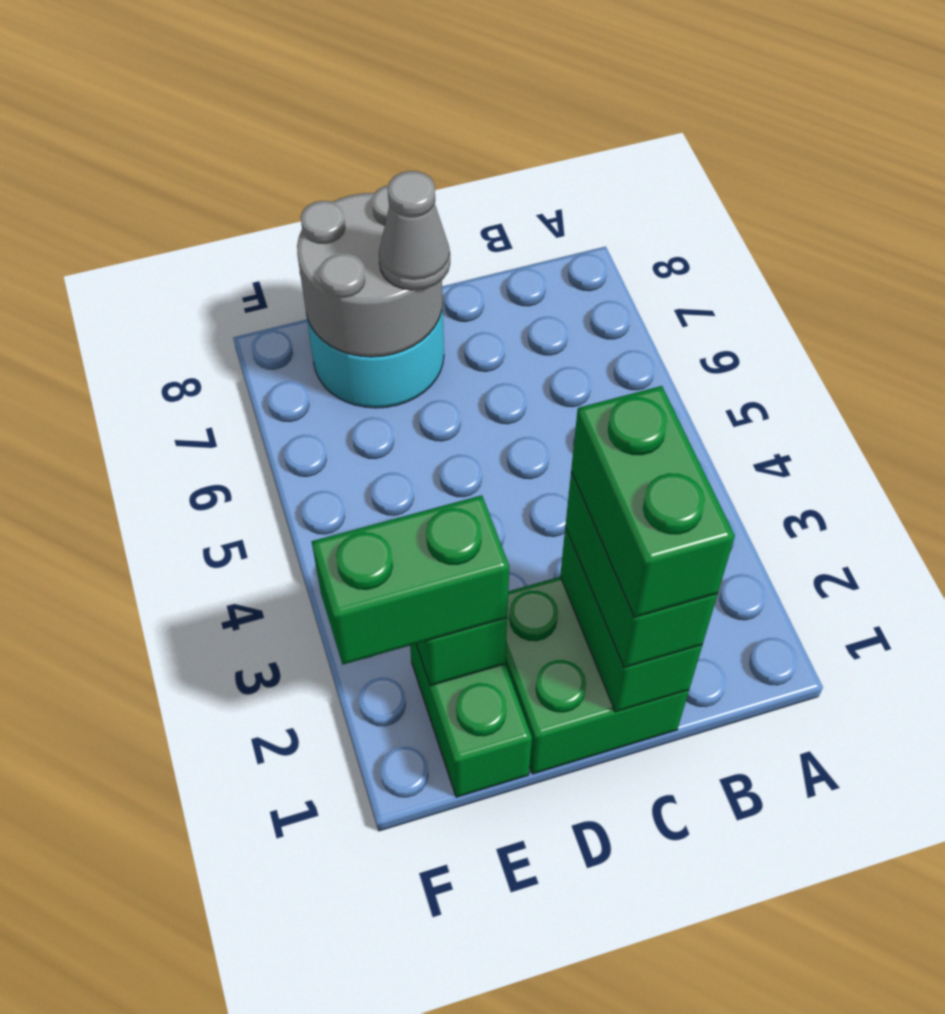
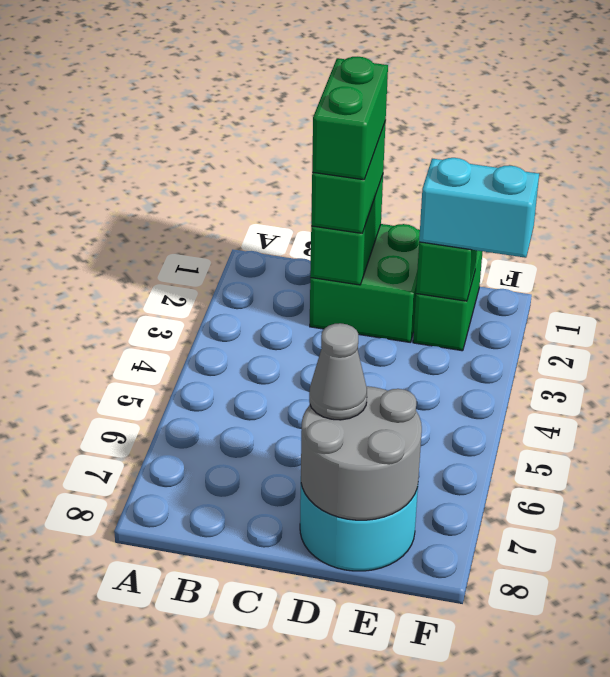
green 1x2 brick [312,495,509,664] -> cyan 1x2 brick [419,158,539,258]

